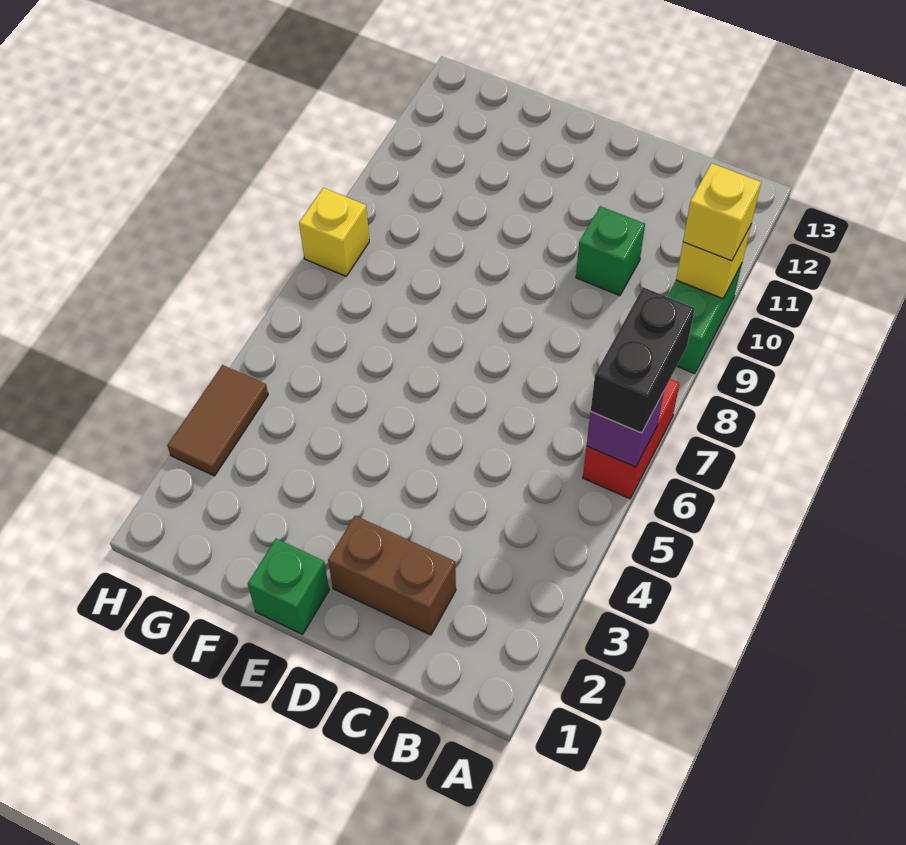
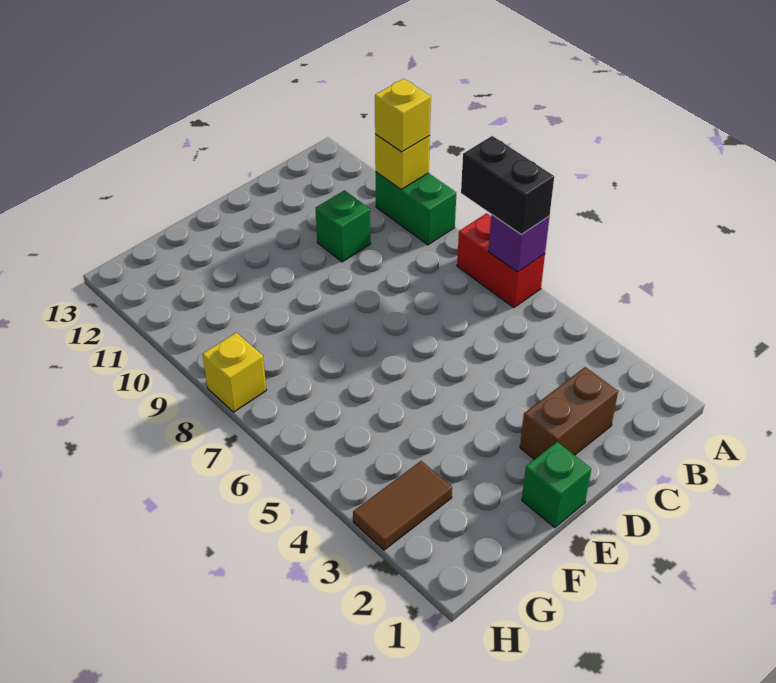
brown 1x2 tile [167,365,268,476] -> brown 1x2 tile turned to [353,461,452,550]

